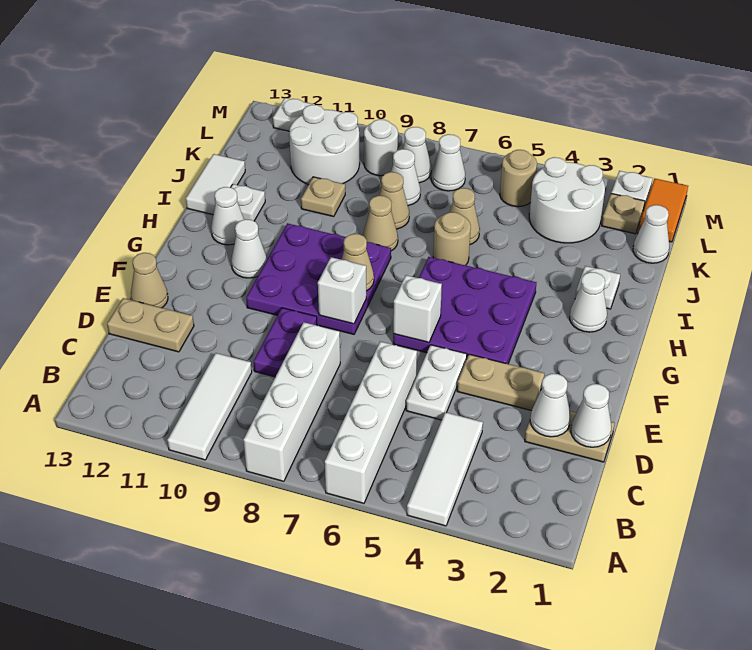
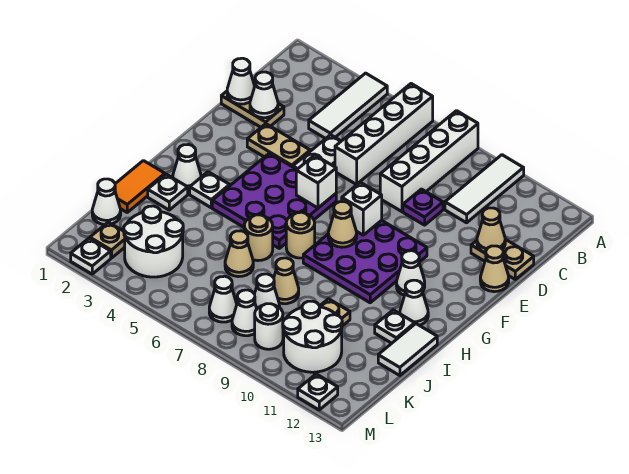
purple 1x2 plate [253,308,317,377] -> purple 1x1 plate [403,189,443,225]
none -> white 1x1 plate [190,172,230,208]
tan 1x1 cone [363,196,398,251] -> tan 1x1 cone moved to [477,208,505,253]
orange 1x2 tile [638,179,688,242] -> orange 1x2 tile moved to [115,161,165,212]
tan 1x1 round brick [500,150,537,207] -> tan 1x1 round brick moved to [286,212,315,258]

